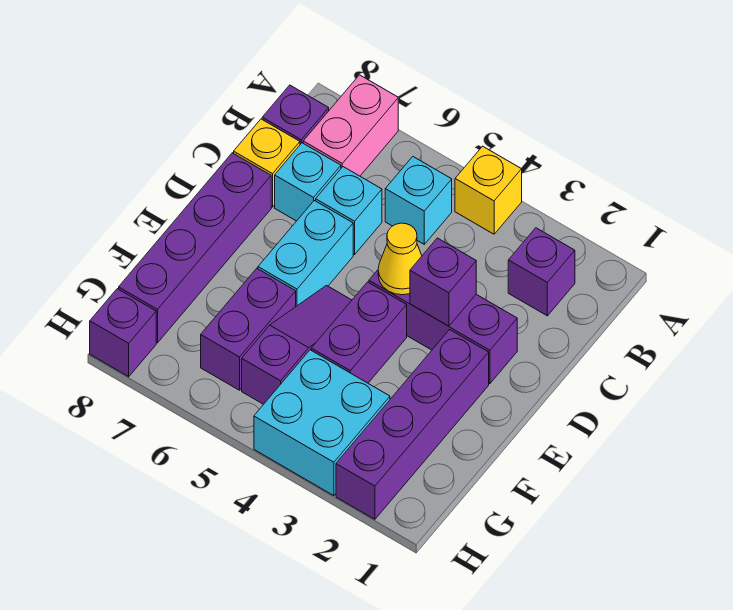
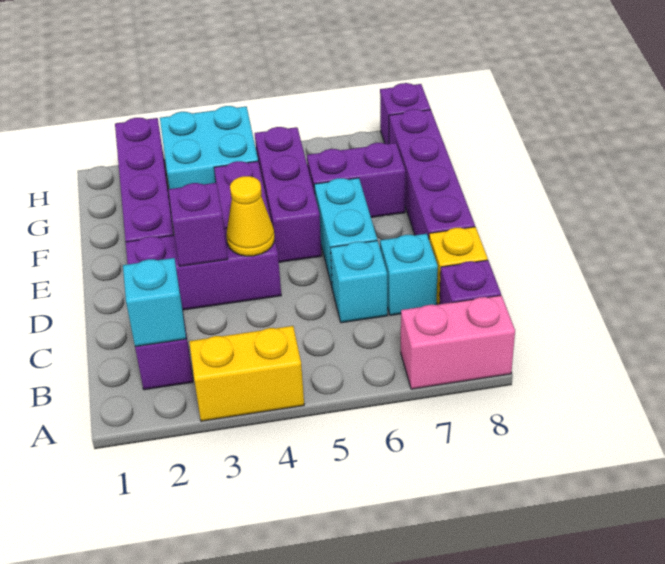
yellow 1x1 brick [455,146,522,234] -> yellow 1x2 brick [189,326,304,421]
pink 1x2 brick [303,75,398,176] -> pink 1x2 brick turned to [401,295,515,389]
cyan 1x1 brick [385,157,452,244] -> cyan 1x1 brick moved to [123,258,186,347]
purple 1x3 slope [242,286,352,404] -> purple 1x3 brick [255,127,322,262]
purple 1x2 brick [201,269,296,390] -> purple 1x2 brick turned to [307,143,405,217]

